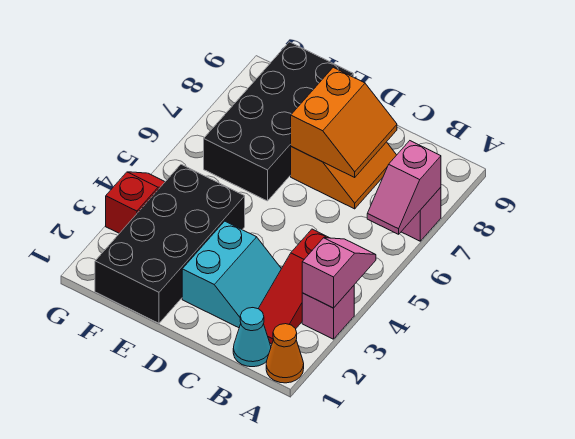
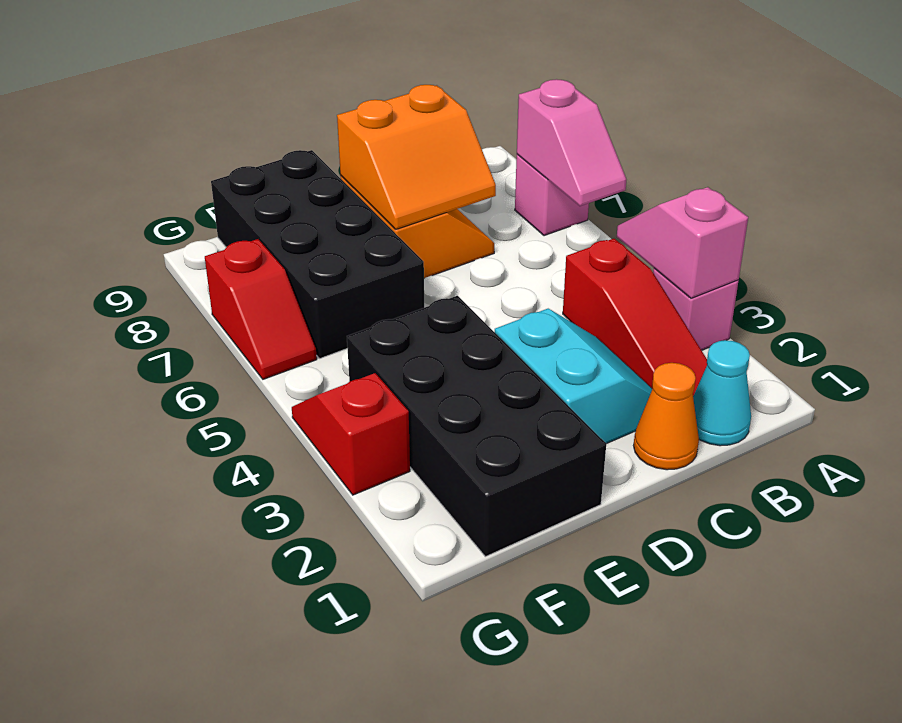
orange 1x1 cone [266,324,304,383] -> orange 1x1 cone moved to [634,363,699,470]
orange 2x2 slope [291,67,397,177] -> orange 2x2 slope turned to [337,85,496,230]
none -> red 1x2 slope [205,239,317,379]

